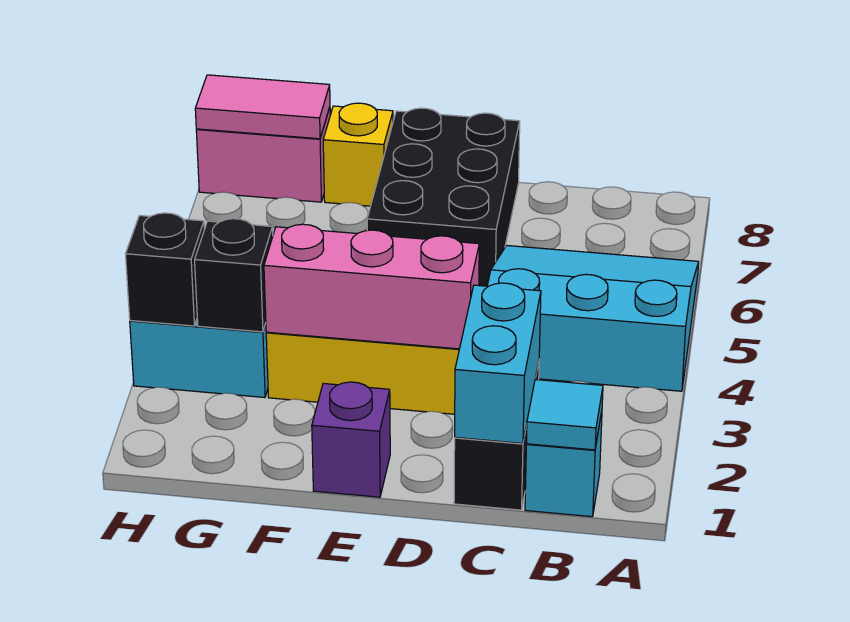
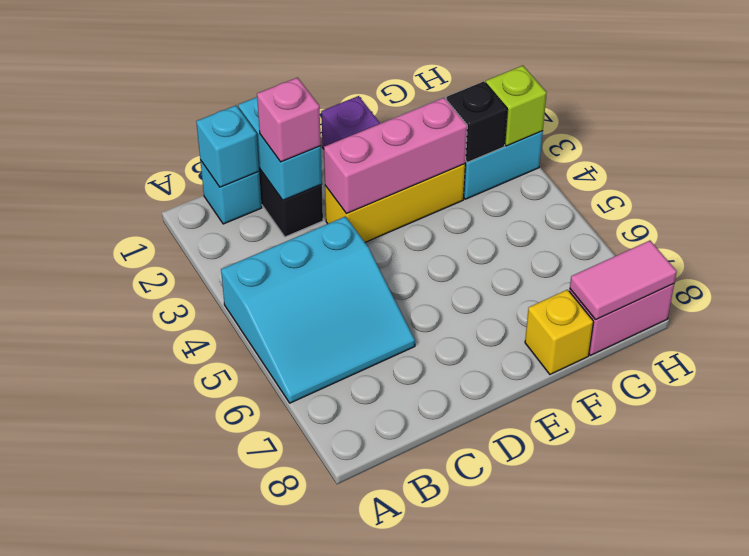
cyan 1x1 tile [527,380,603,450] -> cyan 1x1 brick [196,105,259,187]
none -> pink 1x1 brick [257,78,321,162]
black 2x3 brick [367,108,520,286] -> none
black 1x1 brick [126,213,204,326] -> lime 1x1 brick [486,66,547,146]

